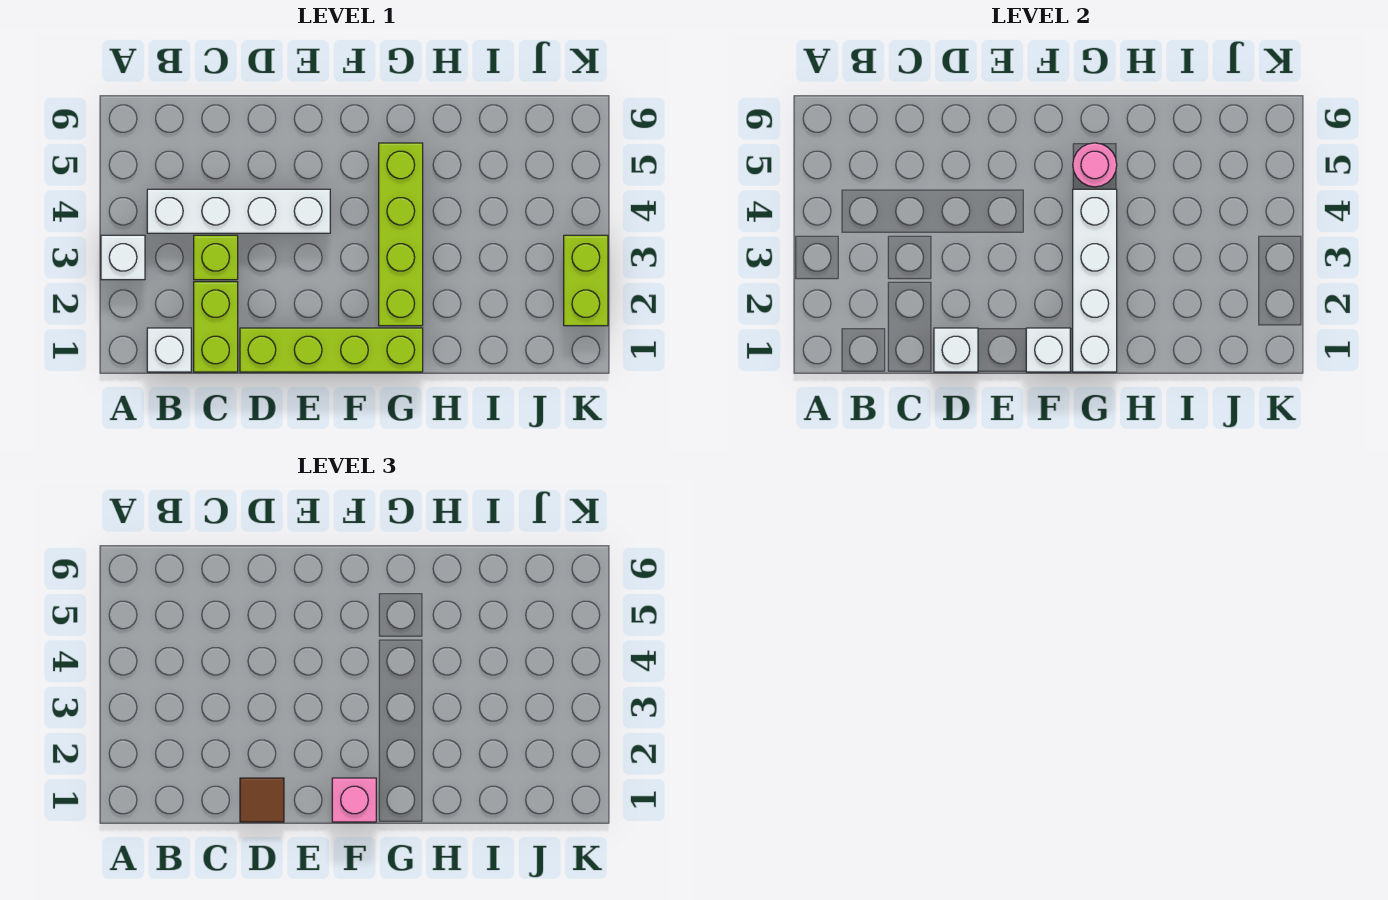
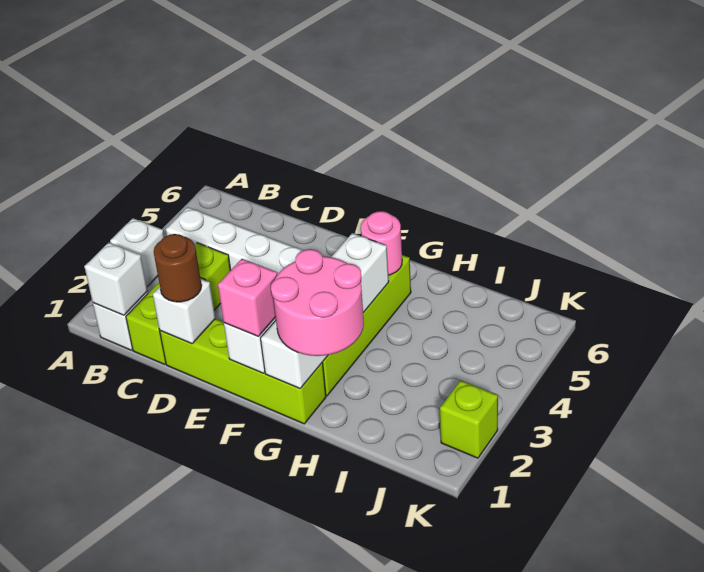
none -> white 1x1 brick [84,243,148,315]
brown 1x1 tile [240,778,284,822] -> brown 1x1 round brick [154,234,202,302]
none -> pink 2x2 round brick [271,249,364,356]
lime 1x2 brick [564,235,608,326] -> lime 1x1 brick [440,380,498,458]

